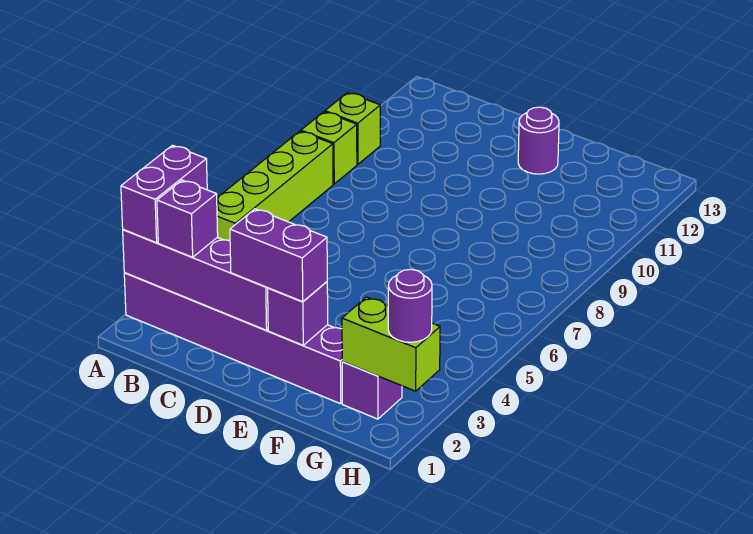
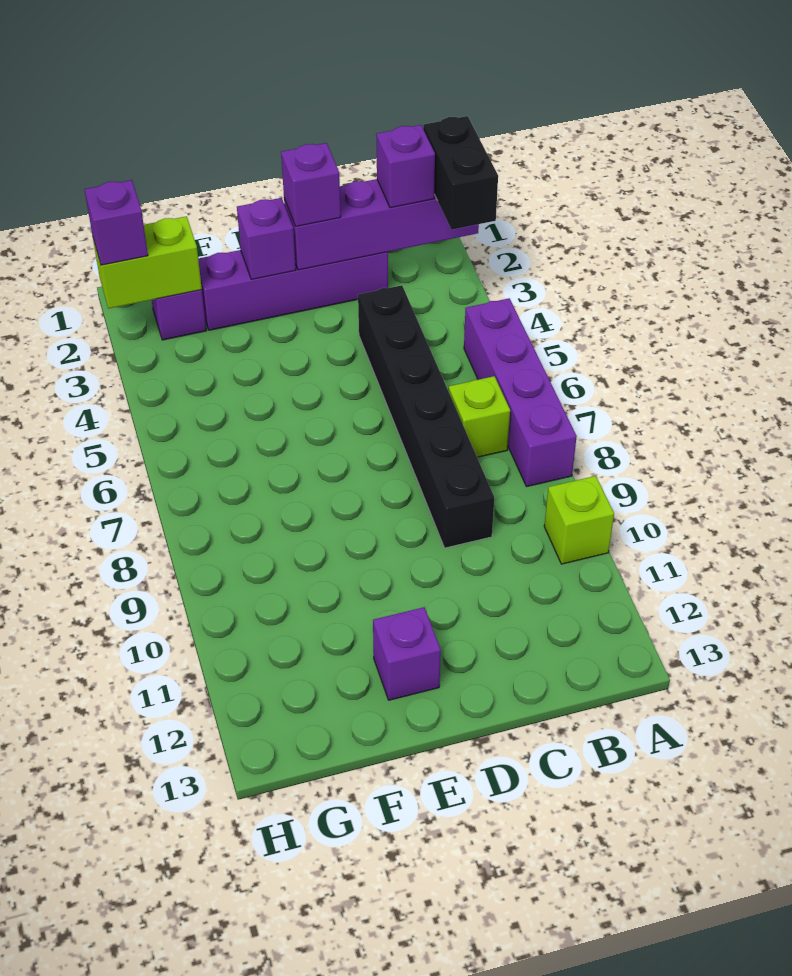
purple 1x6 brick [124,273,342,404] -> purple 1x4 brick [198,250,388,330]
purple 1x2 brick [121,145,207,243] -> black 1x2 brick [423,116,498,230]
lime 1x4 brick [217,131,333,241] -> purple 1x4 brick [464,298,577,487]
lime 1x1 brick [301,112,357,184] -> lime 1x1 brick moved to [449,376,510,457]
none -> black 1x6 brick [358,285,494,548]
purple 1x2 brick [230,209,327,302] -> purple 1x1 brick [281,143,341,226]
purple 1x1 round brick [518,107,559,174] -> purple 1x1 brick [373,607,441,700]
purple 1x1 round brick [388,269,432,342] -> purple 1x1 brick [85,180,148,265]

